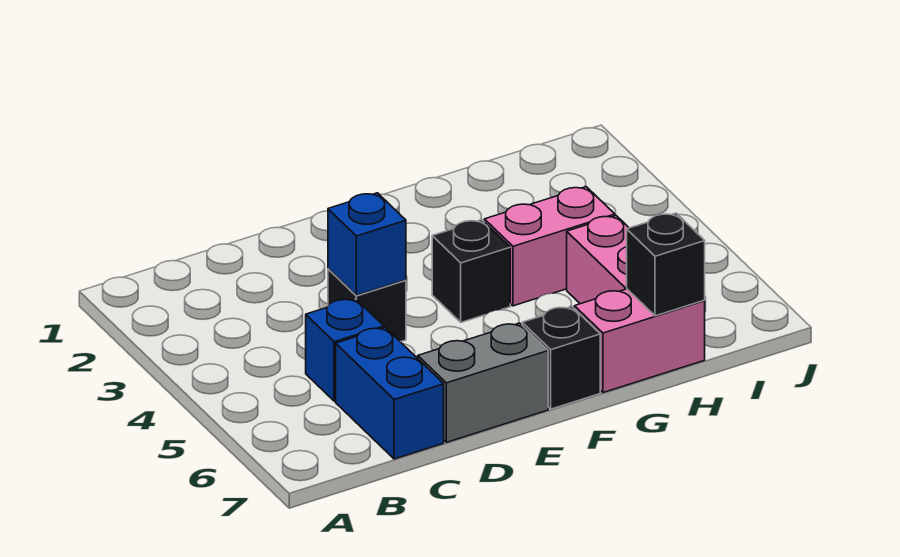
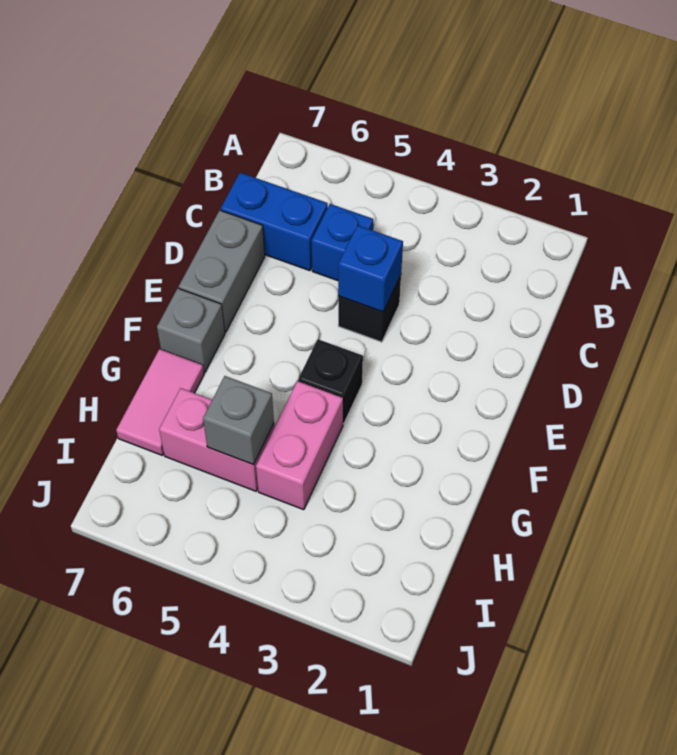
black 1x1 brick [522,306,600,409] -> grey 1x1 brick [157,288,225,372]
pink 1x2 brick [574,289,705,393] -> pink 1x2 tile [116,349,204,455]
none -> grey 1x1 brick [203,376,274,465]
black 1x1 brick [627,213,705,316] -> none

